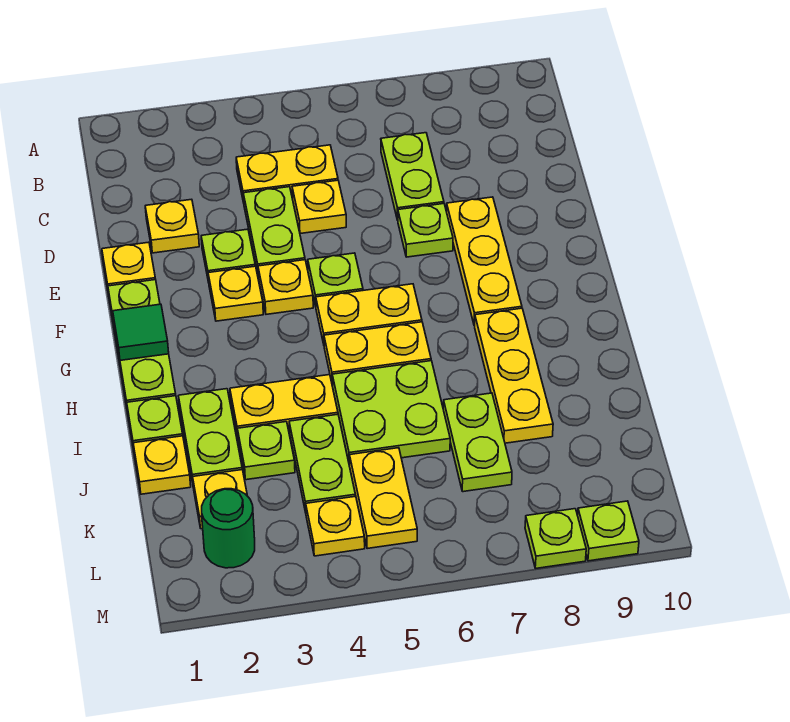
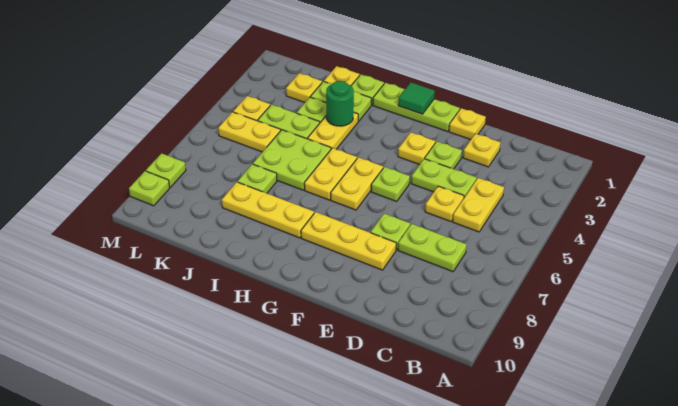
yellow 1x1 plate [258,260,313,314] -> none
lime 1x2 plate [443,393,512,492] -> lime 1x1 plate [238,164,277,193]
green 1x1 round brick [202,489,255,568] -> green 1x1 round brick moved to [326,81,354,126]

